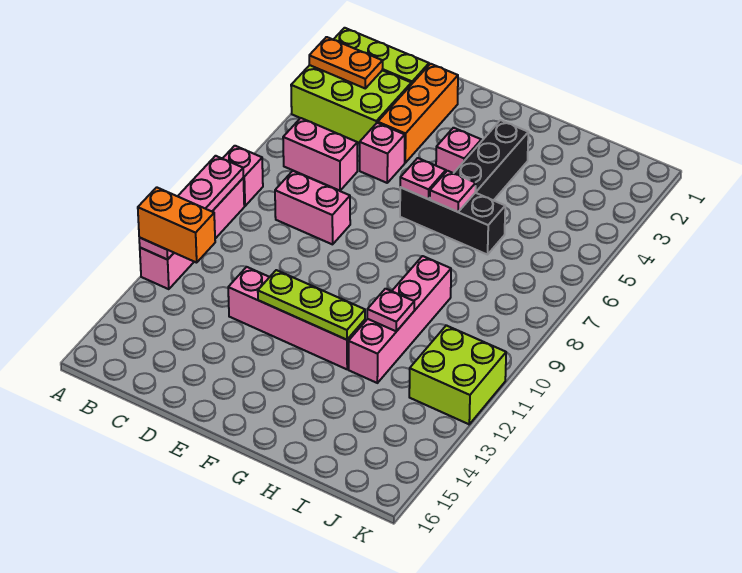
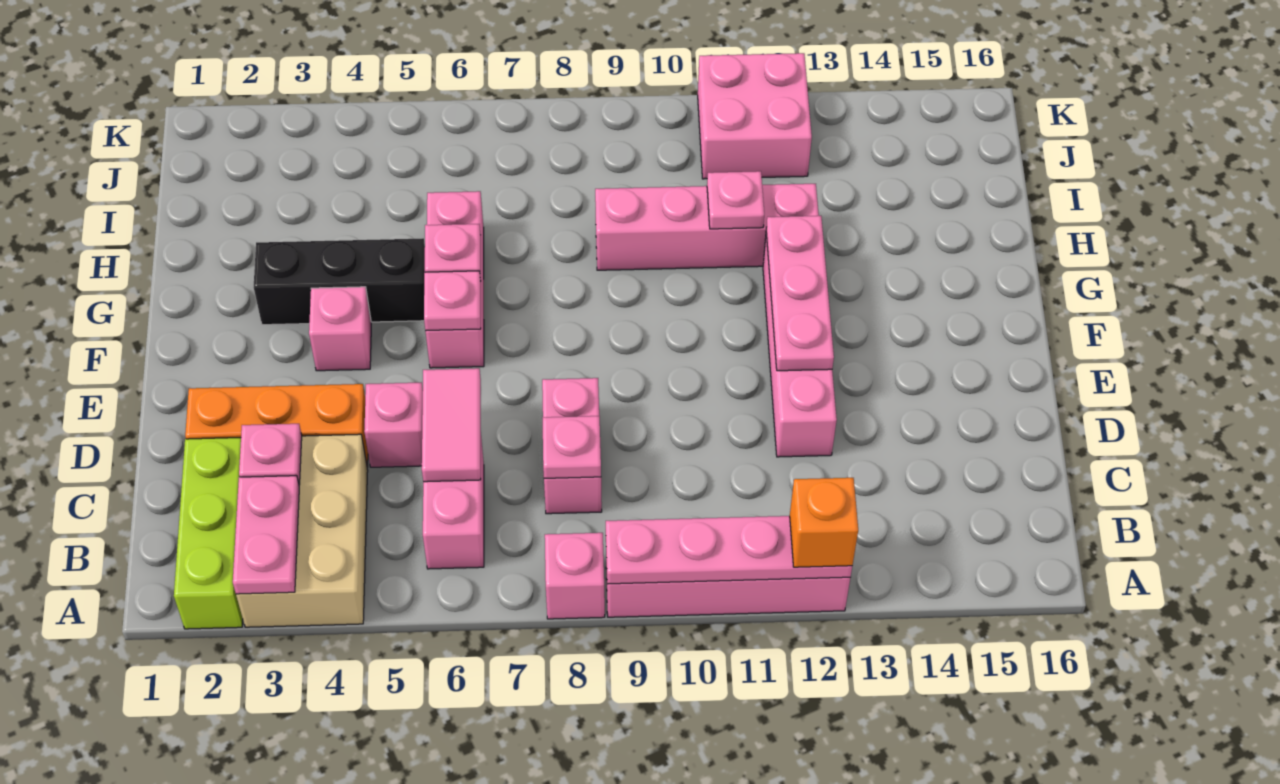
lime 2x3 brick [291,65,411,143] -> tan 2x3 brick [236,434,368,627]
orange 1x2 plate [309,37,383,88] -> pink 1x2 plate [233,476,299,594]
orange 1x2 brick [138,187,215,263] -> orange 1x1 brick [790,478,858,567]
none -> pink 1x1 plate [239,424,302,485]
none -> pink 1x2 tile [422,368,481,482]
none -> pink 1x1 plate [543,416,601,478]
lime 1x3 plate [258,270,365,340] -> pink 1x3 plate [766,216,834,371]
black 1x3 brick [400,187,505,255] -> pink 1x3 brick [425,191,484,368]
lime 2x2 brick [409,325,506,424] -> pink 2x2 brick [698,53,812,179]

